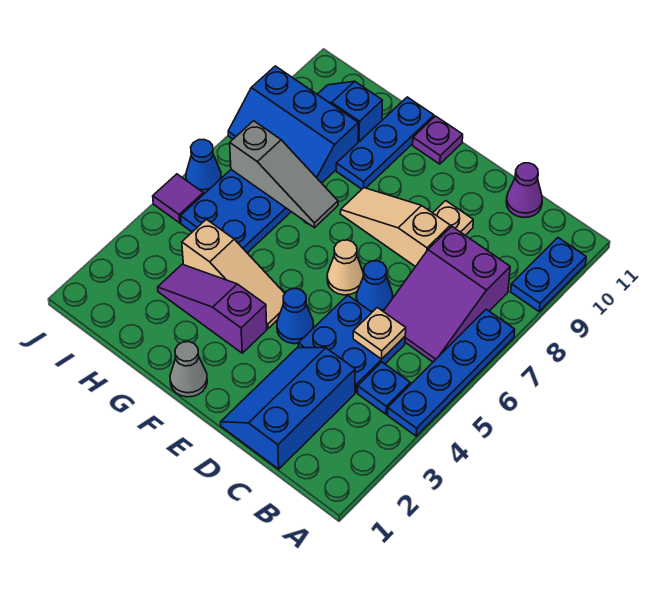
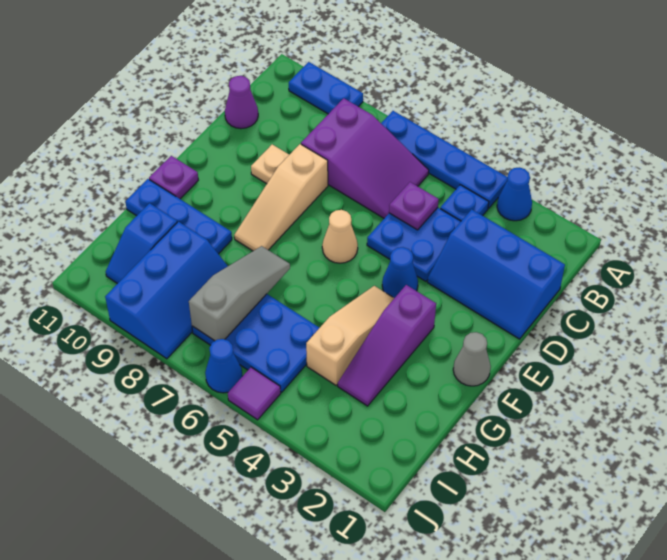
tan 1x1 plate [353,308,406,359] -> purple 1x1 plate [389,182,439,230]
blue 1x1 cone [356,261,393,312] -> blue 1x1 cone moved to [497,167,532,221]

